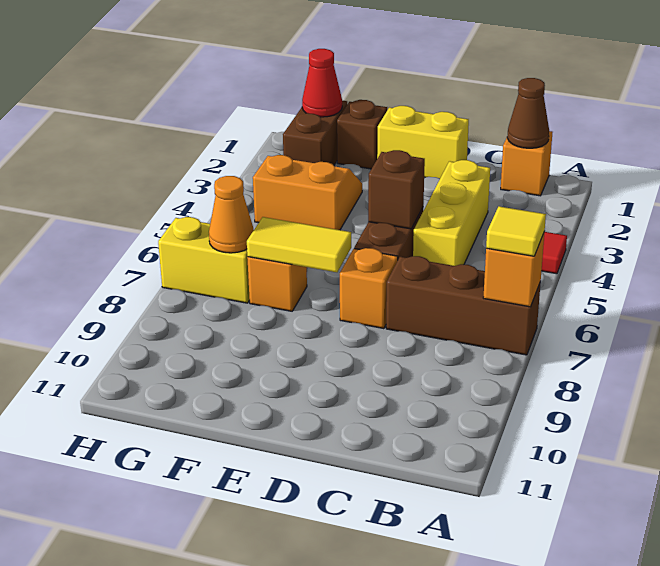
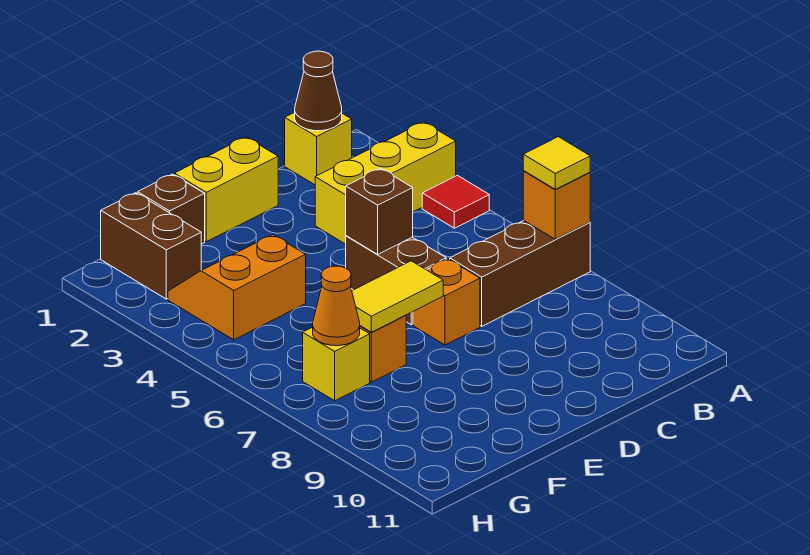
orange 1x1 brick [501,131,552,196] -> yellow 1x1 brick [285,112,352,185]
yellow 1x3 brick [413,160,490,266] -> yellow 1x3 brick turned to [315,122,456,244]
red 1x1 cone [302,49,342,117] -> none
yellow 1x2 brick [158,217,250,303] -> yellow 1x1 brick [303,327,370,401]

